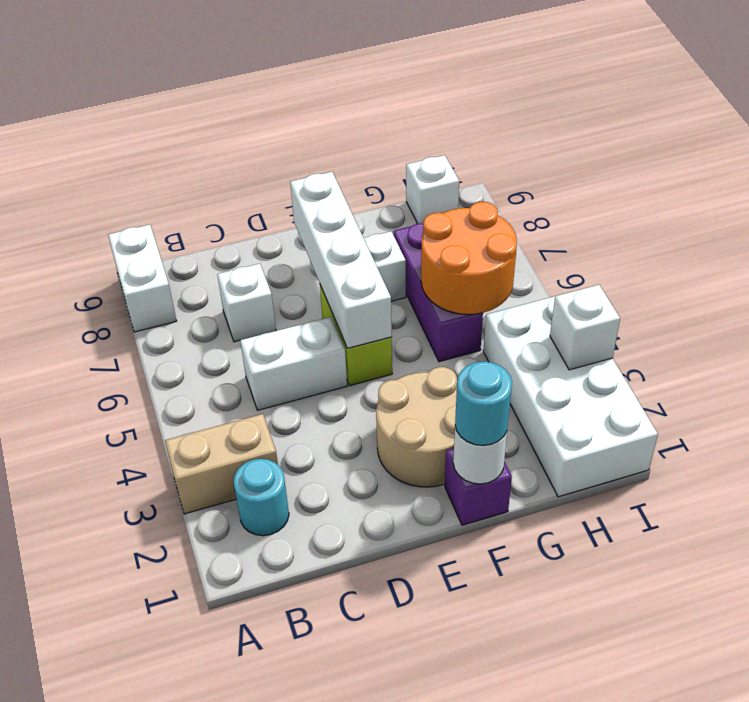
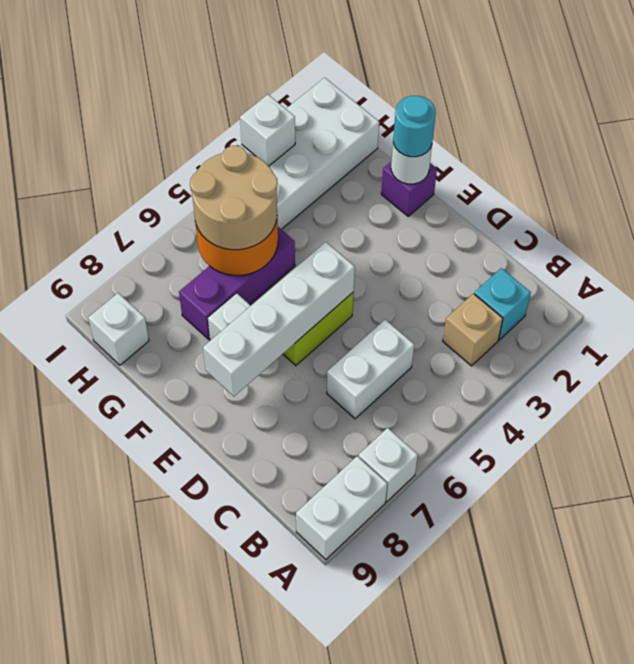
tan 1x2 brick [165,414,278,514] -> tan 1x1 brick [443,294,503,366]
cyan 1x1 round brick [234,459,289,536] -> cyan 1x1 brick [474,268,531,340]
white 1x2 brick [240,317,347,410] -> white 1x2 brick turned to [327,319,414,419]
white 1x1 brick [217,264,276,342] -> white 1x1 brick moved to [359,428,418,502]
tan 2x2 round brick [376,367,457,487] -> tan 2x2 round brick moved to [190,146,277,250]

